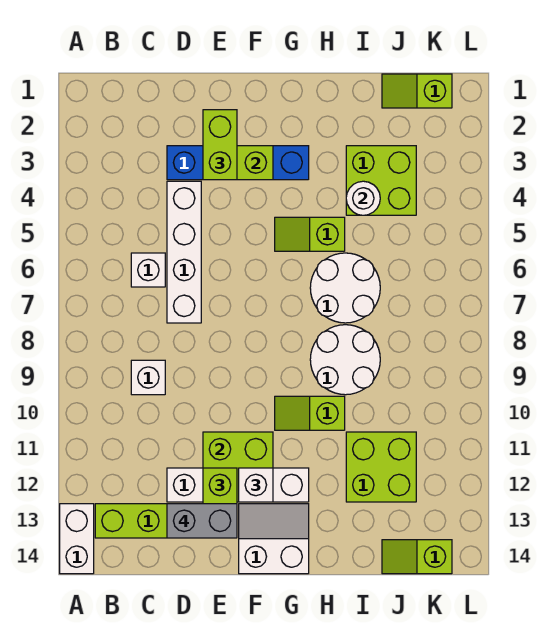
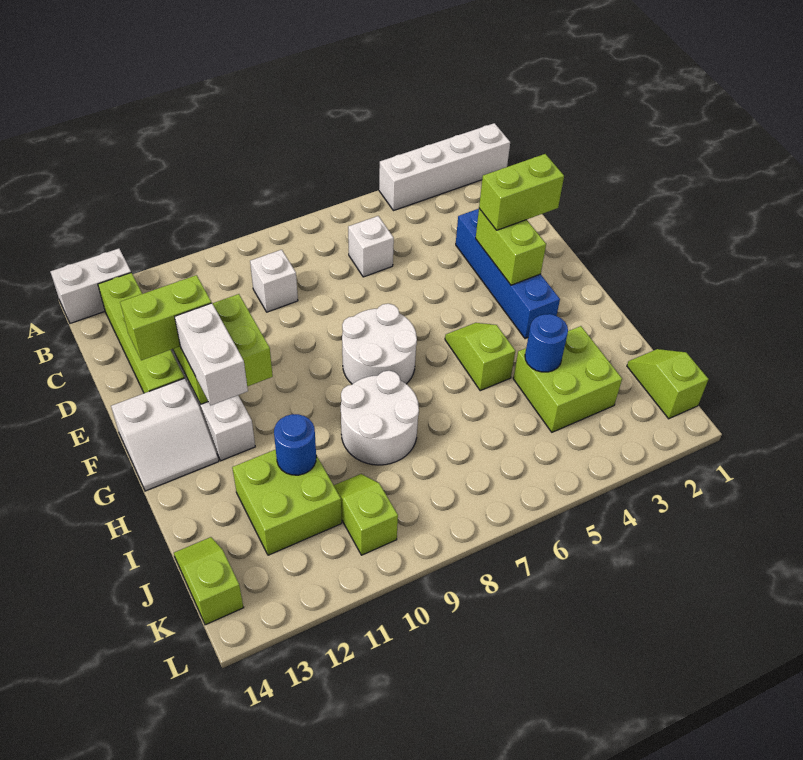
white 1x4 brick [167,181,201,323] -> white 1x4 brick moved to [379,123,510,211]
grey 1x2 brick [167,504,237,538] -> none
white 1x1 brick [239,468,273,502] -> white 1x2 brick [175,303,248,405]
white 2x2 slope [239,504,309,574] -> white 2x2 slope turned to [111,378,219,491]
lime 1x2 slope [275,396,345,430] -> lime 1x2 slope moved to [334,474,398,555]
white 2x2 round brick [310,253,380,323] -> white 2x2 round brick moved to [342,304,417,384]
white 1x1 round brick [346,181,380,215] -> blue 1x1 round brick [525,314,568,372]
none -> blue 1x1 round brick [274,414,316,475]

